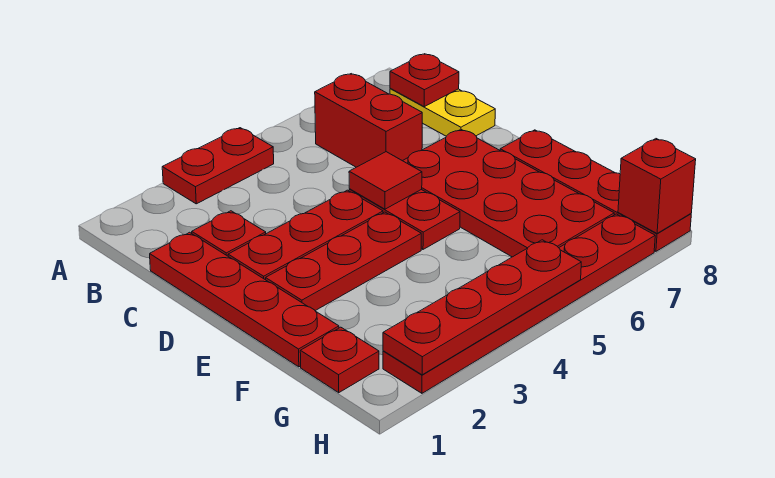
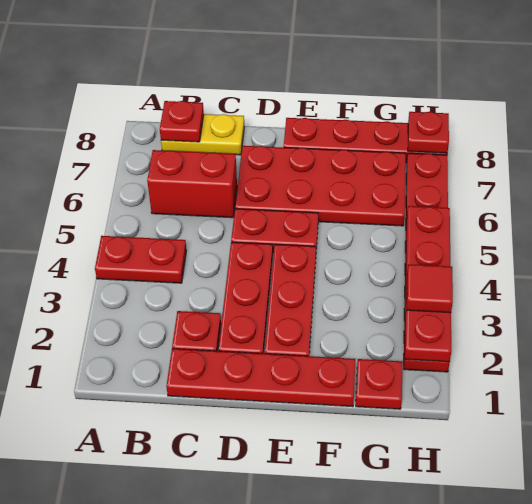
red 1x2 plate [162,128,274,204] -> red 1x2 plate turned to [95,236,187,283]
red 1x1 tile [349,152,422,209] -> red 1x1 tile moved to [407,264,453,313]
red 1x1 brick [618,139,696,234] -> red 1x1 plate [408,112,449,153]

